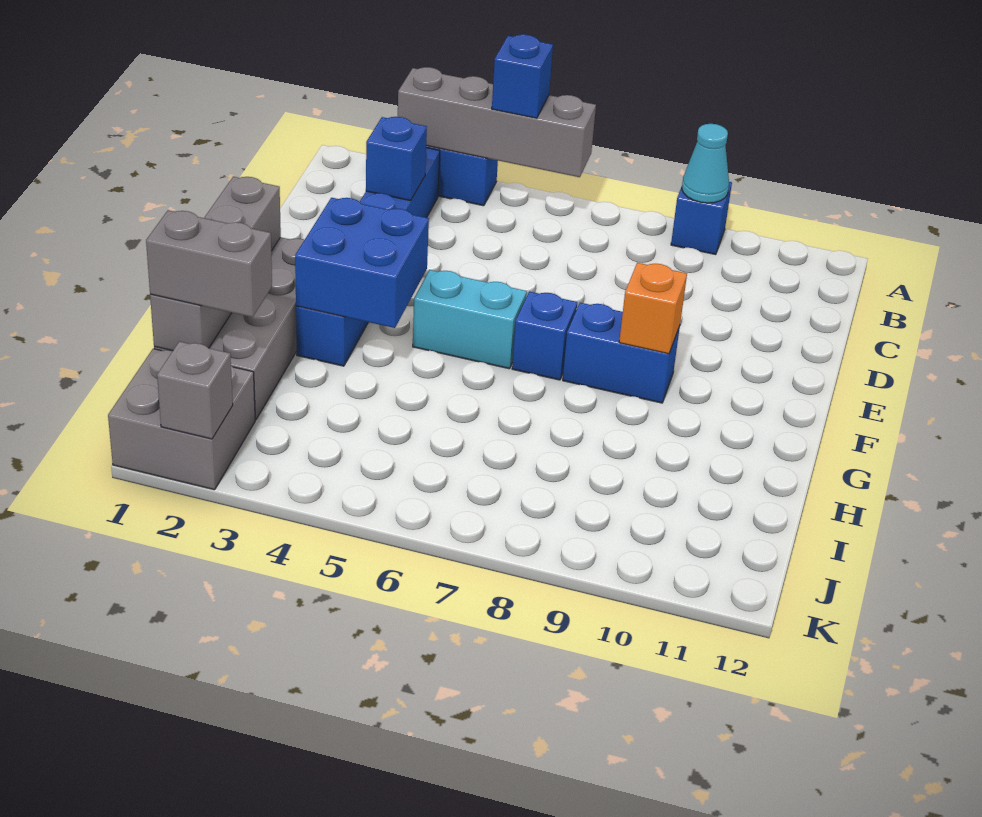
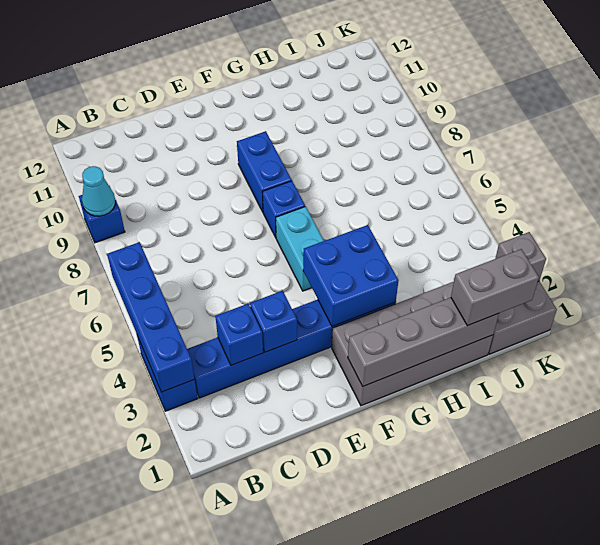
grey 1x4 brick [398,67,596,177] -> blue 1x4 brick [107,242,194,392]
blue 1x1 brick [492,34,553,118] -> blue 1x1 brick moved to [250,291,297,352]
orange 1x1 brick [619,263,687,354] -> none
grey 1x2 brick [146,210,272,317] -> grey 1x2 brick turned to [451,249,539,326]

